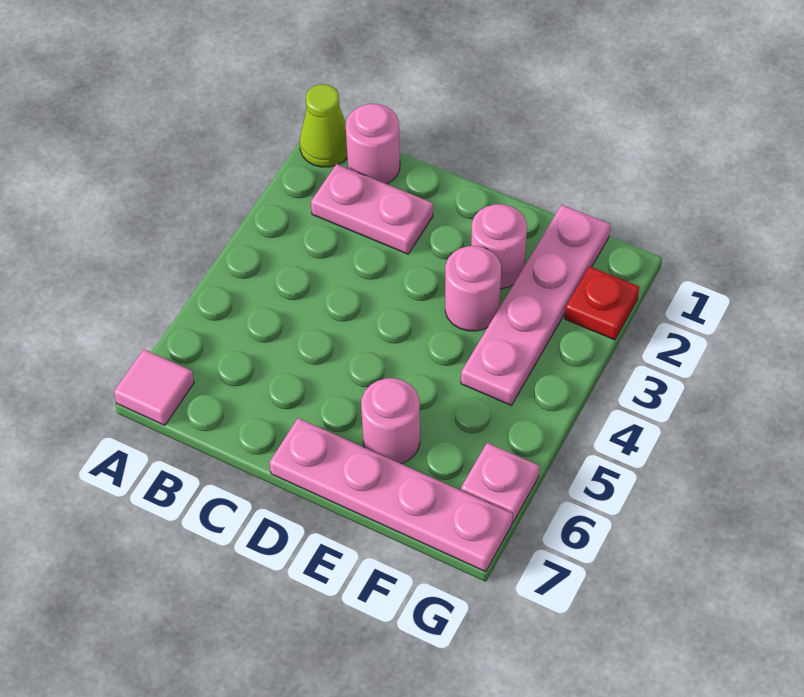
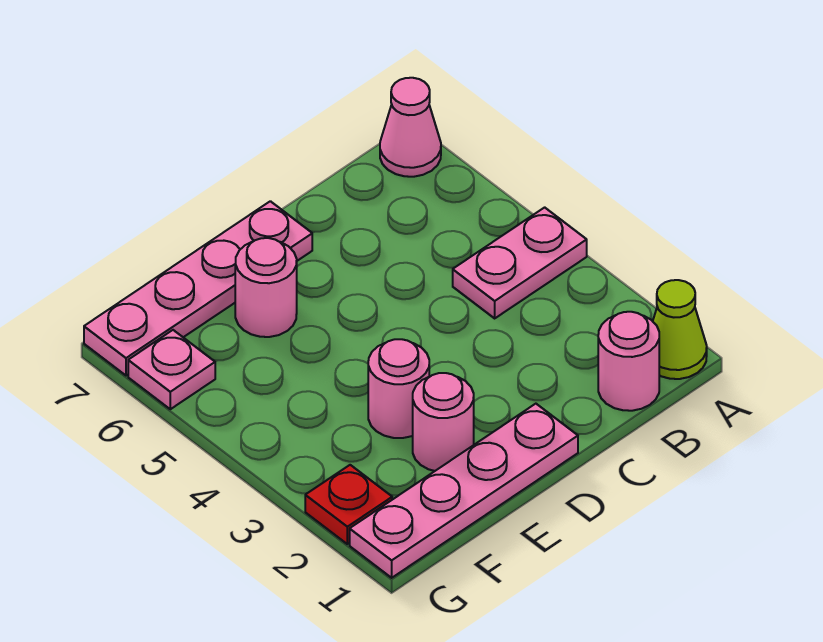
pink 1x1 tile [114,349,194,425] -> pink 1x1 cone [380,78,441,177]
pink 1x2 plate [311,164,433,254] -> pink 1x2 plate moved to [453,207,587,318]
pink 1x4 plate [461,205,610,405] -> pink 1x4 plate turned to [350,404,578,578]

